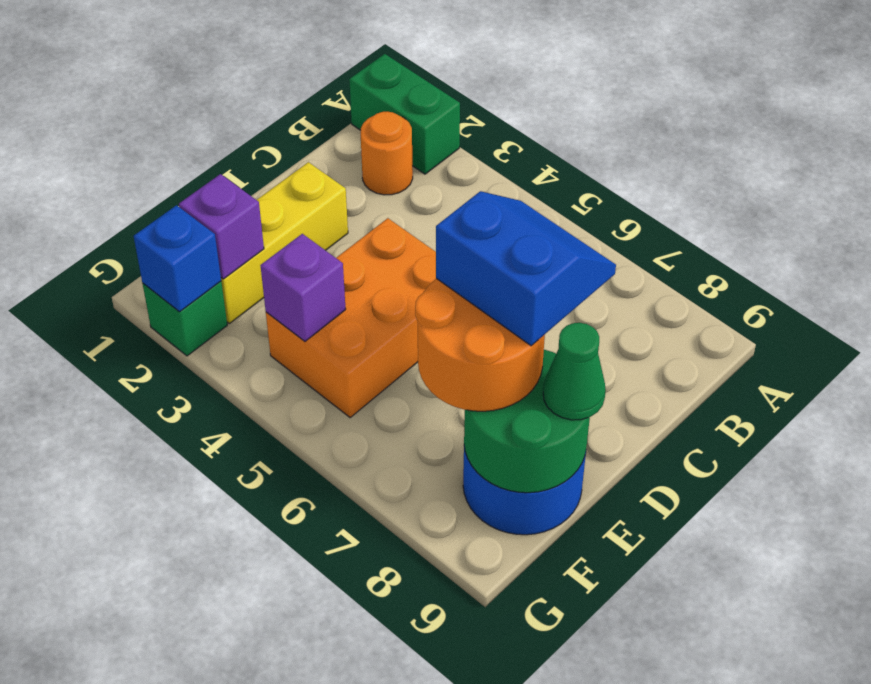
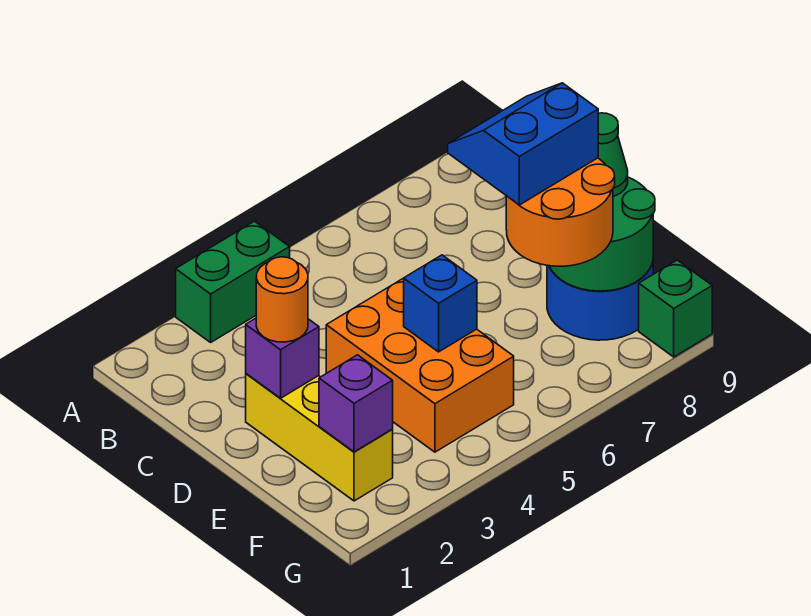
green 1x2 brick [349,54,460,174] -> green 1x2 brick moved to [176,221,290,342]
orange 1x1 round brick [361,112,413,195] -> orange 1x1 round brick moved to [256,257,308,342]
purple 1x1 brick [260,234,346,341] -> purple 1x1 brick moved to [246,318,319,398]
green 1x1 brick [142,281,227,356] -> green 1x1 brick moved to [639,260,712,357]
blue 1x1 brick [134,205,221,312] -> blue 1x1 brick moved to [404,255,477,352]

